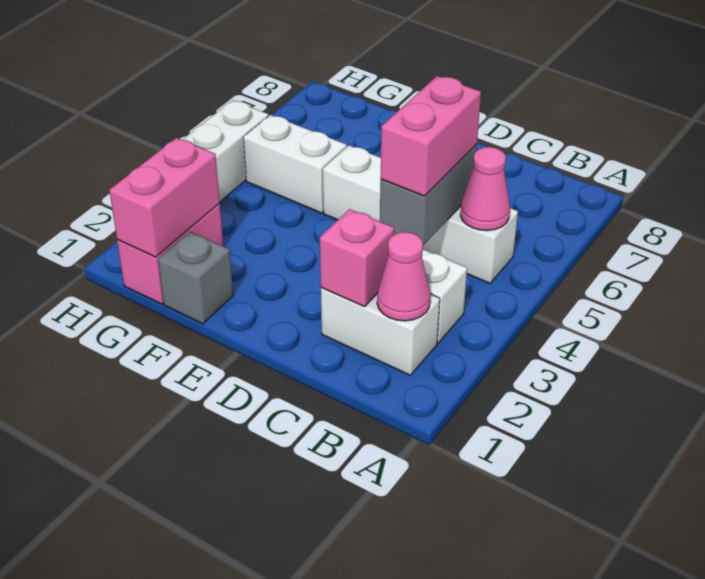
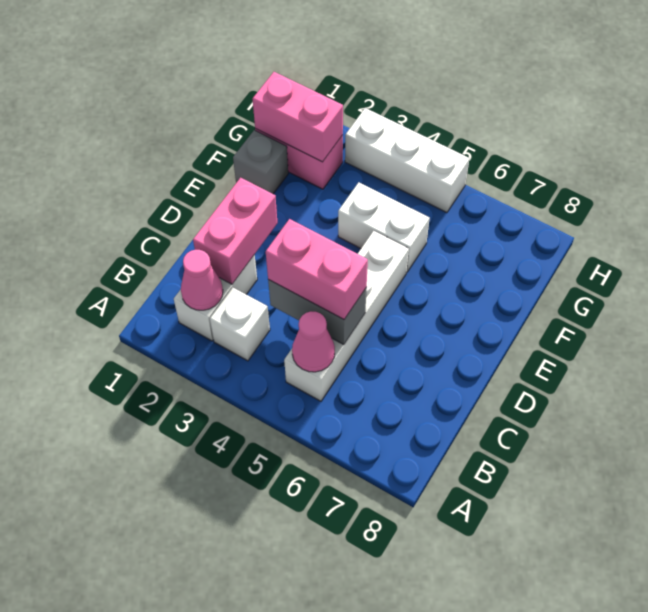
pink 1x1 brick [320,209,394,307] -> pink 1x2 brick [193,178,277,284]
white 1x2 brick [244,115,347,213] -> white 1x2 brick turned to [338,183,430,272]

